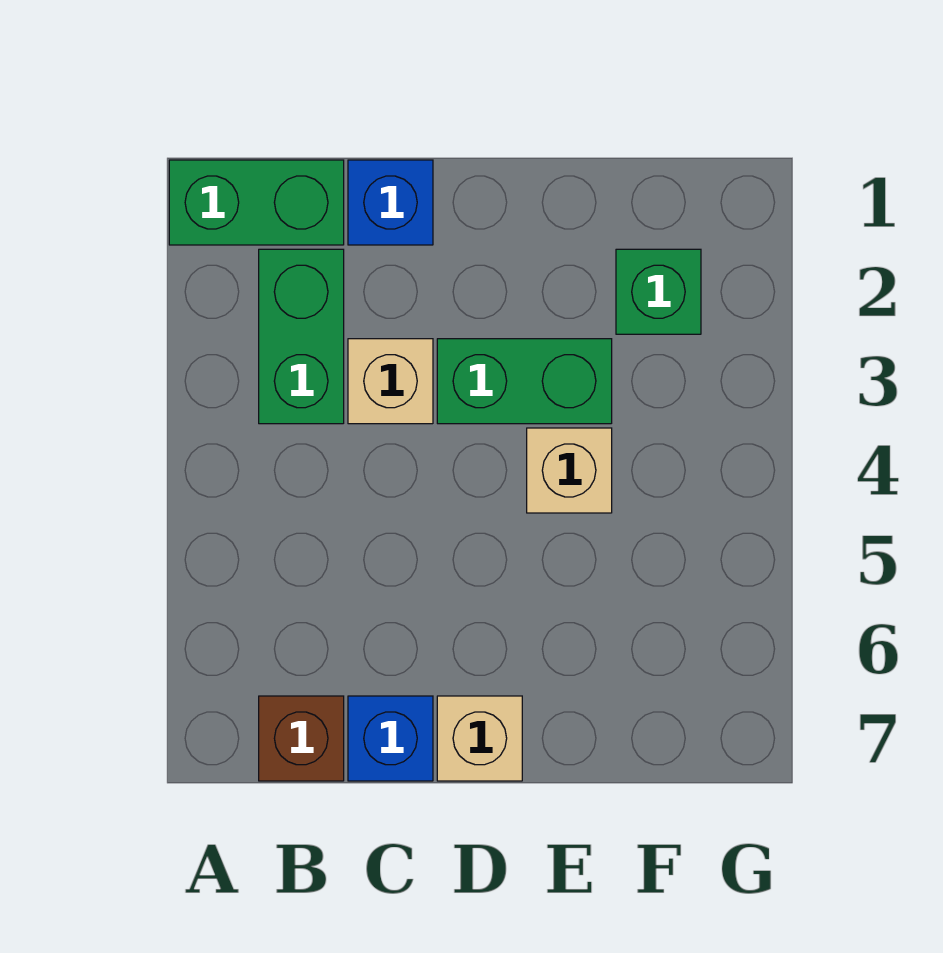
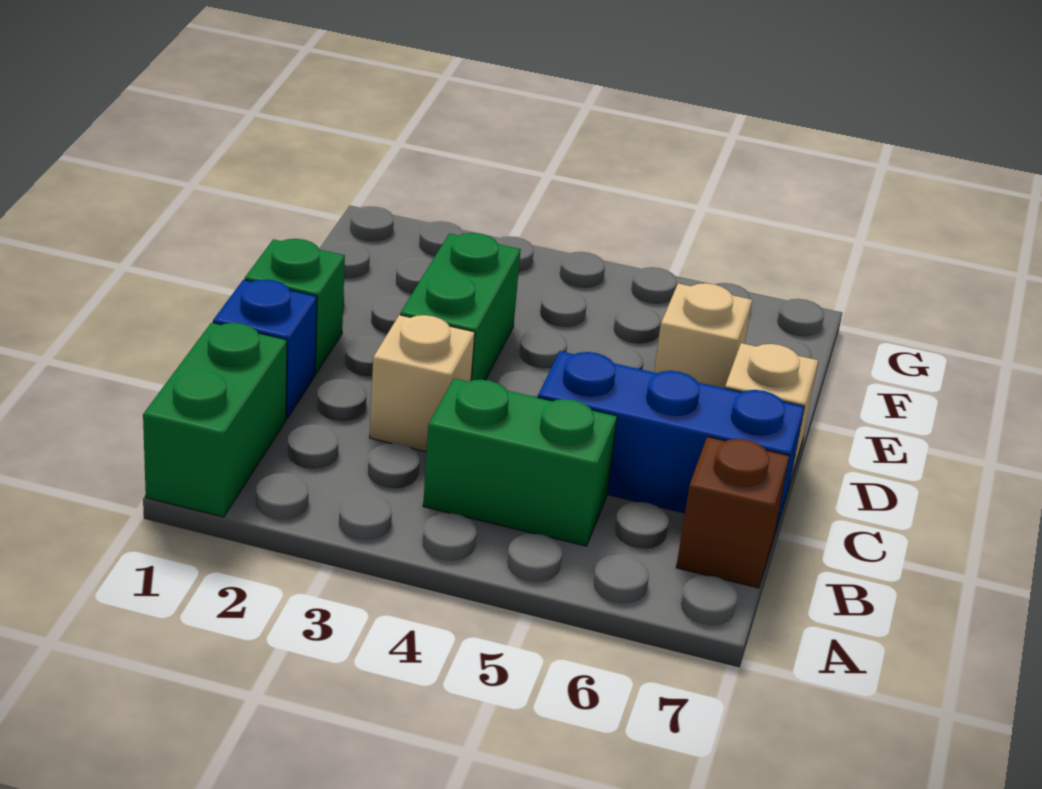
green 1x2 brick [259,249,344,424] -> green 1x2 brick moved to [423,378,617,546]
blue 1x1 brick [348,696,433,781] -> blue 1x3 brick [538,351,805,532]
tan 1x1 brick [527,428,612,513] -> tan 1x1 brick moved to [654,283,752,388]
green 1x1 brick [616,249,701,334] -> green 1x1 brick moved to [245,239,345,374]

